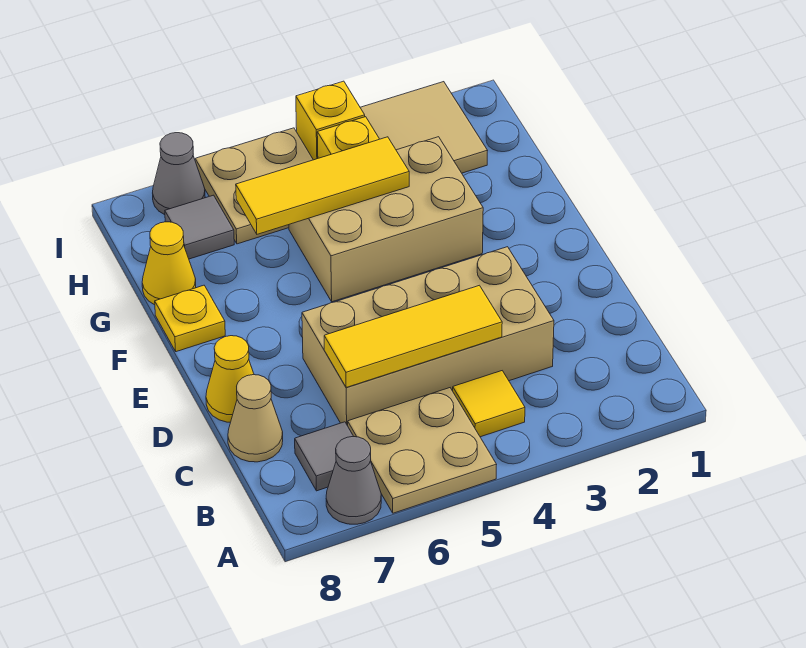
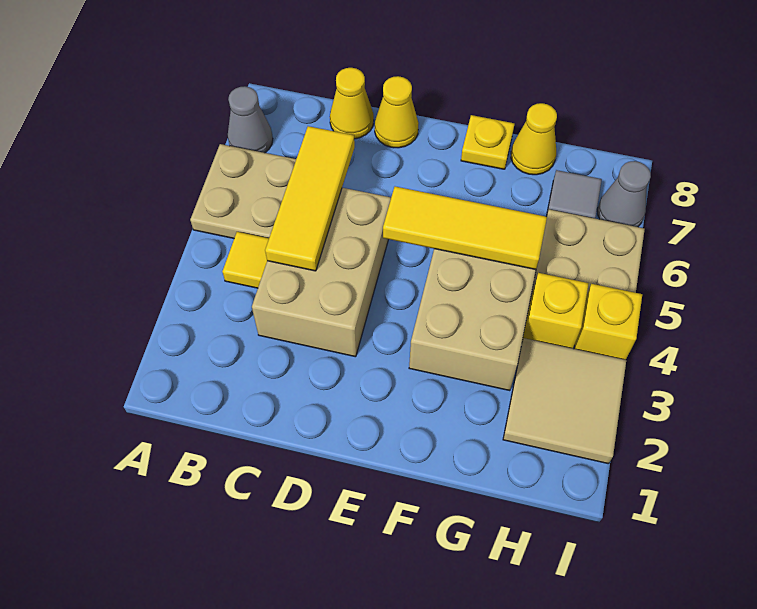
grey 1x1 tile [295,422,354,491] -> none
tan 2x4 brick [302,247,554,426] -> tan 2x3 brick [252,188,391,357]
tan 1x1 cone [228,375,283,462] -> yellow 1x1 cone [330,68,374,139]
yellow 1x3 tile [236,137,409,234] -> yellow 1x3 tile turned to [383,186,547,270]

